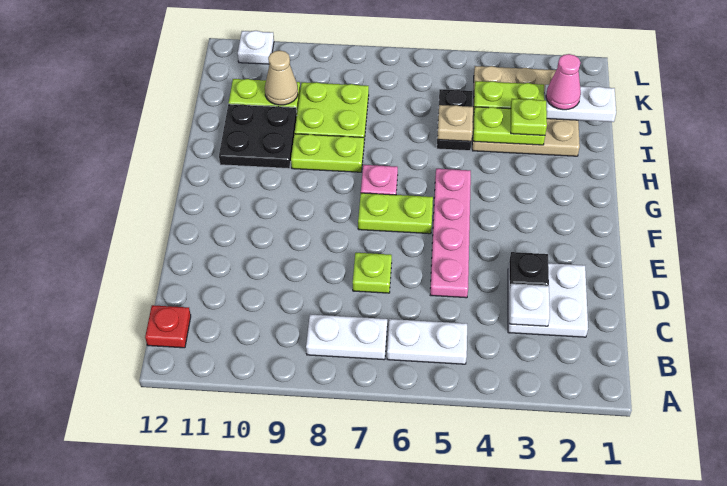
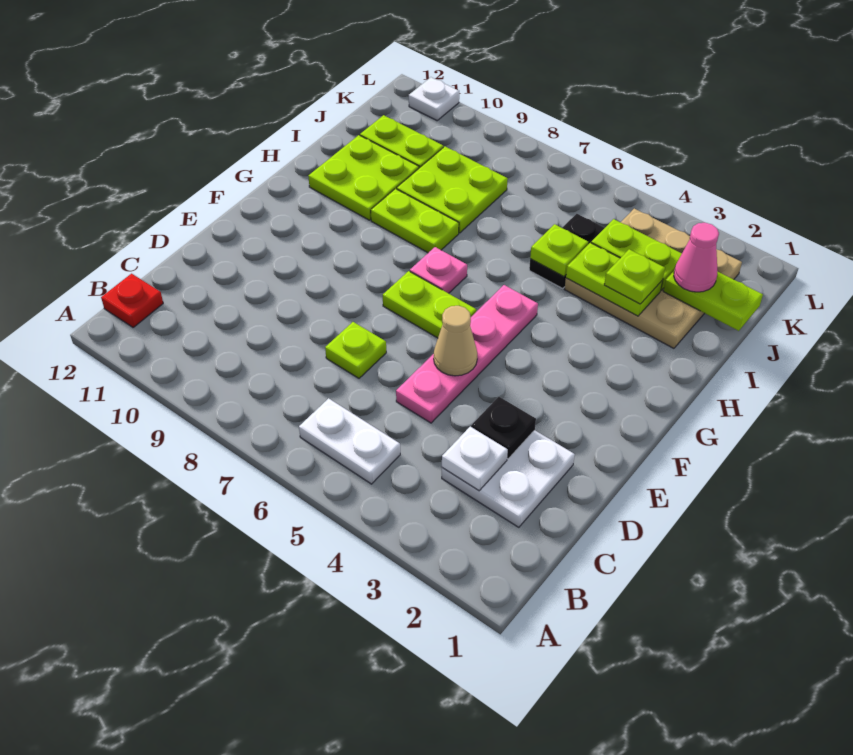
white 1x2 plate [306,315,387,360] -> none
black 2x2 plate [219,104,297,169] -> lime 2x2 plate [308,135,419,220]
tan 1x1 plate [437,105,473,141] -> lime 1x1 plate [530,224,588,277]
white 1x2 plate [544,85,616,122] -> lime 1x2 plate [663,271,763,331]
tan 1x1 cone [265,50,298,105] -> tan 1x1 cone moved to [434,306,477,376]

